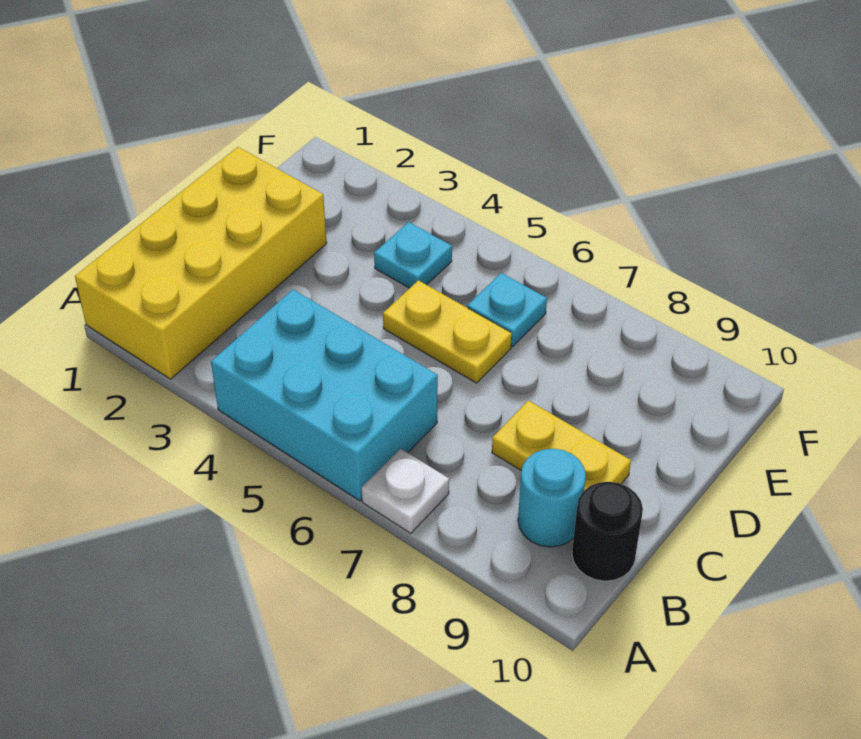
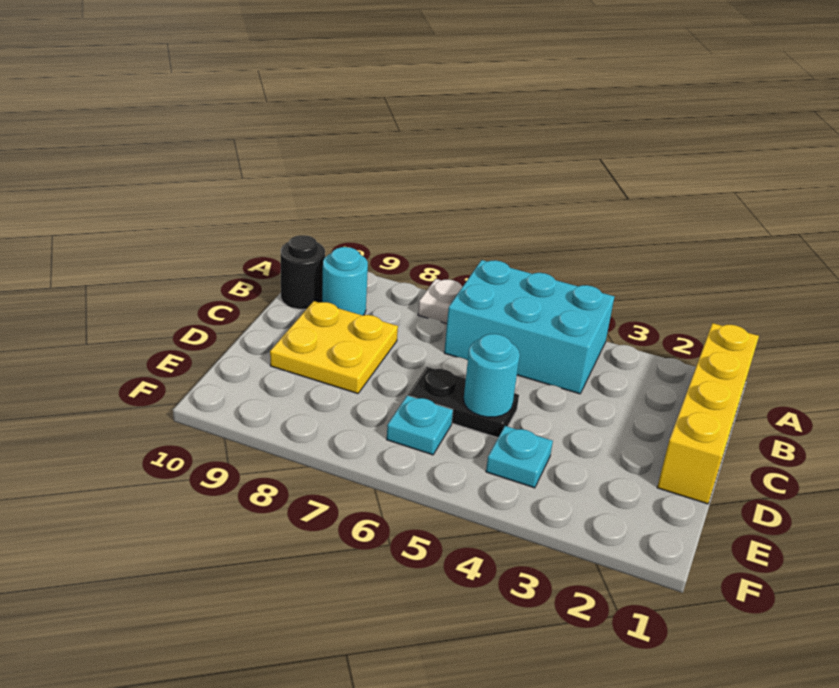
yellow 2x4 brick [75,147,327,379] -> yellow 1x4 brick [657,323,759,504]
yellow 1x2 plate [492,401,631,490] -> yellow 2x2 plate [270,301,398,394]
yellow 1x2 plate [383,280,512,383] -> black 1x2 plate [408,367,519,438]
none -> cyan 1x1 round brick [464,334,520,417]

